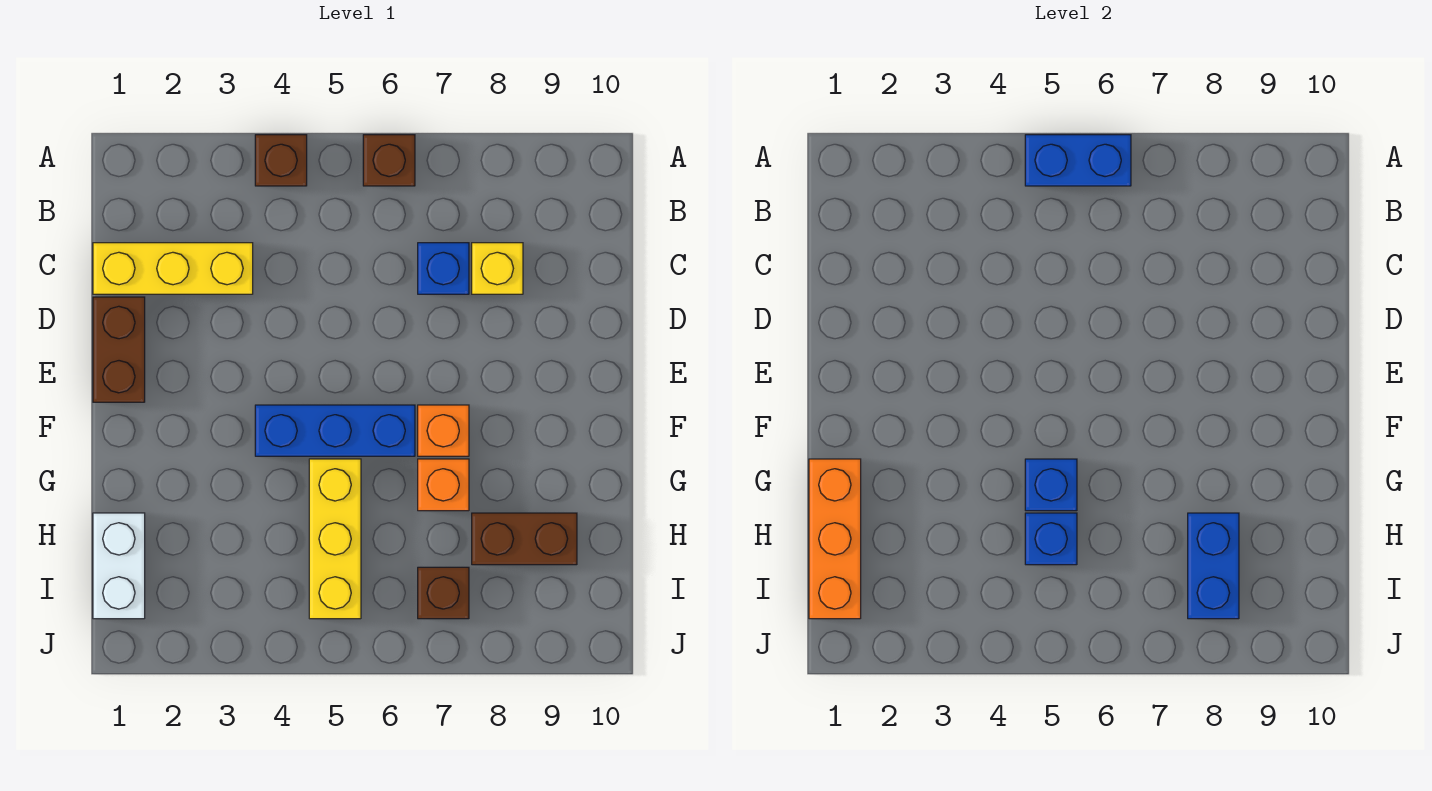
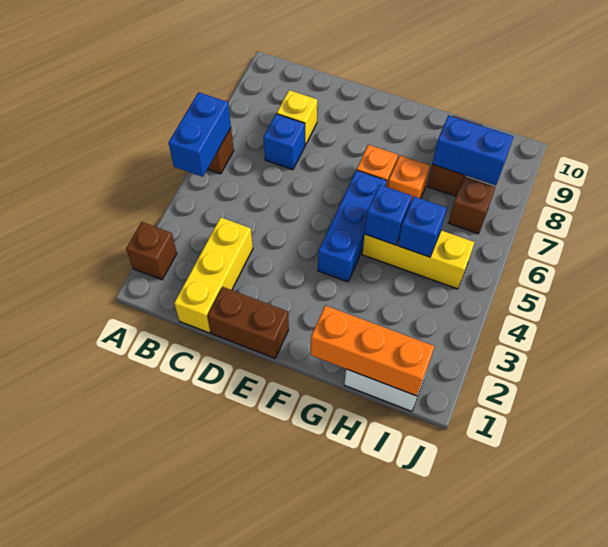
brown 1x1 brick [255,135,307,186] -> brown 1x1 brick moved to [126,222,177,280]

